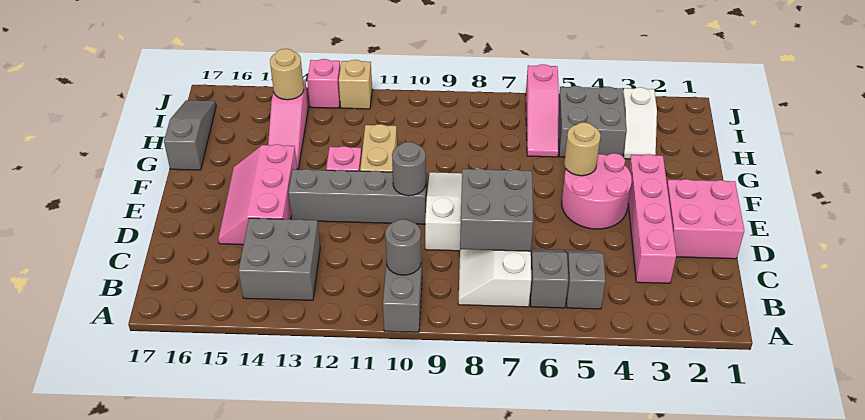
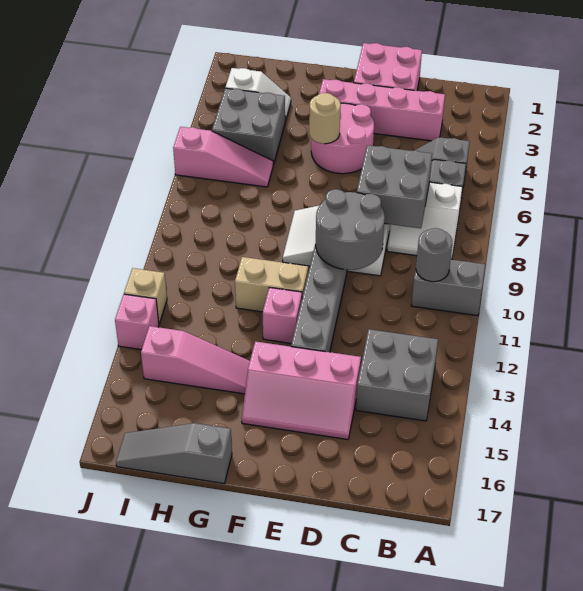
grey 1x1 round brick [392,142,426,196] -> grey 2x2 round brick [316,189,385,270]
tan 1x1 round brick [270,49,304,100] -> none

